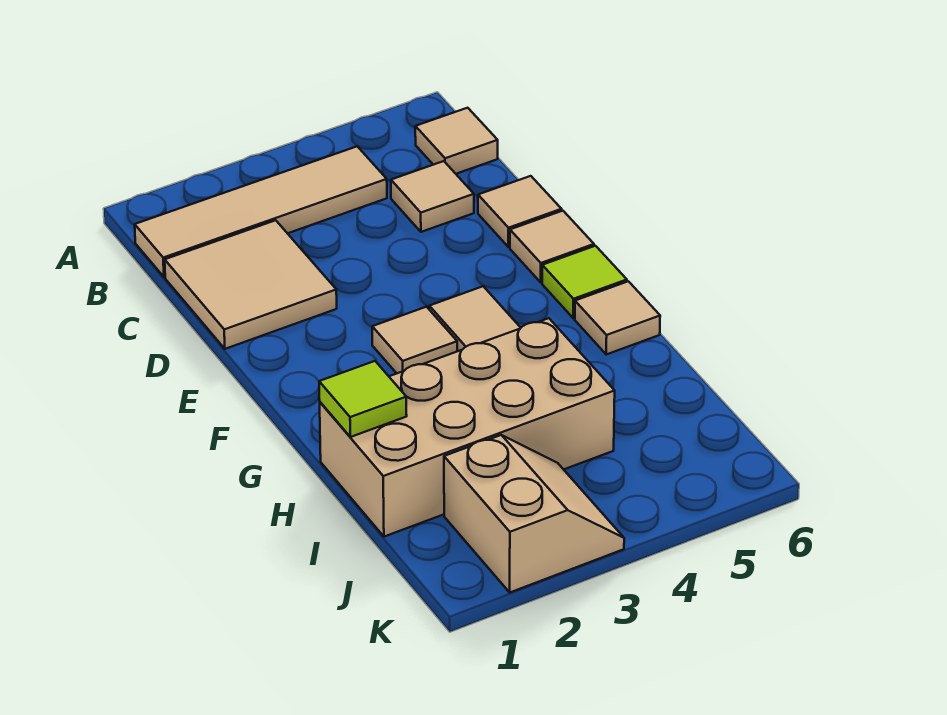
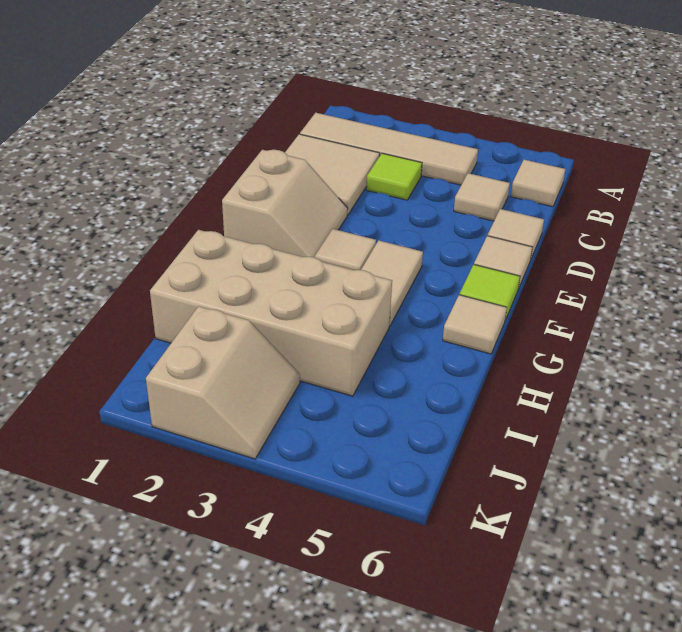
none -> tan 2x2 slope [222,150,348,258]
lime 1x1 tile [319,361,407,437] -> lime 1x1 tile moved to [366,153,422,200]

